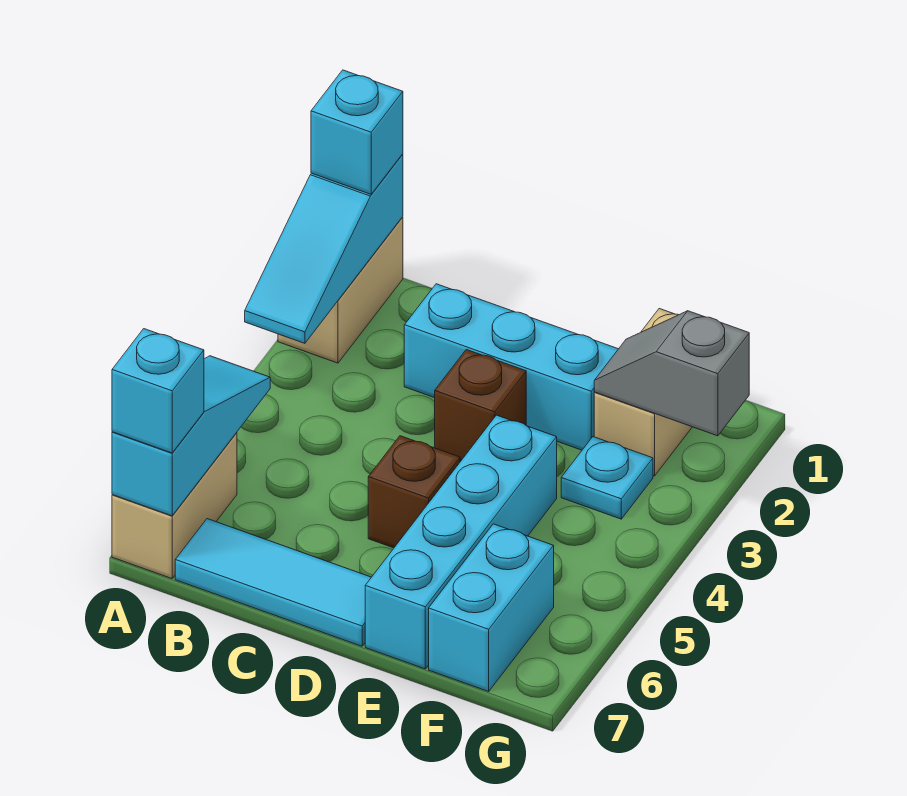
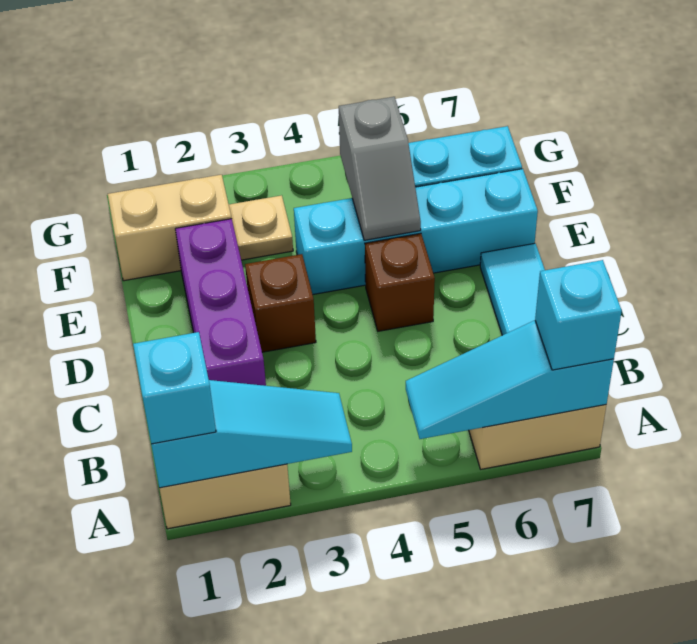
cyan 1x3 brick [404,284,618,450] -> purple 1x3 brick [175,219,266,386]
grey 1x2 slope [594,311,749,436] -> grey 1x2 slope moved to [339,97,421,240]
cyan 1x1 plate [561,437,653,519] -> tan 1x1 plate [229,195,293,260]

